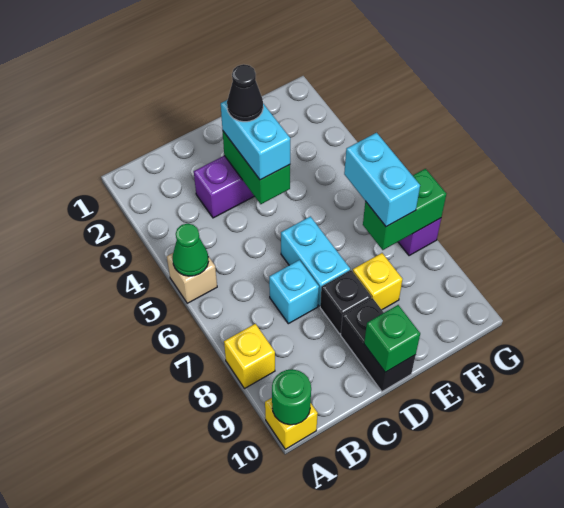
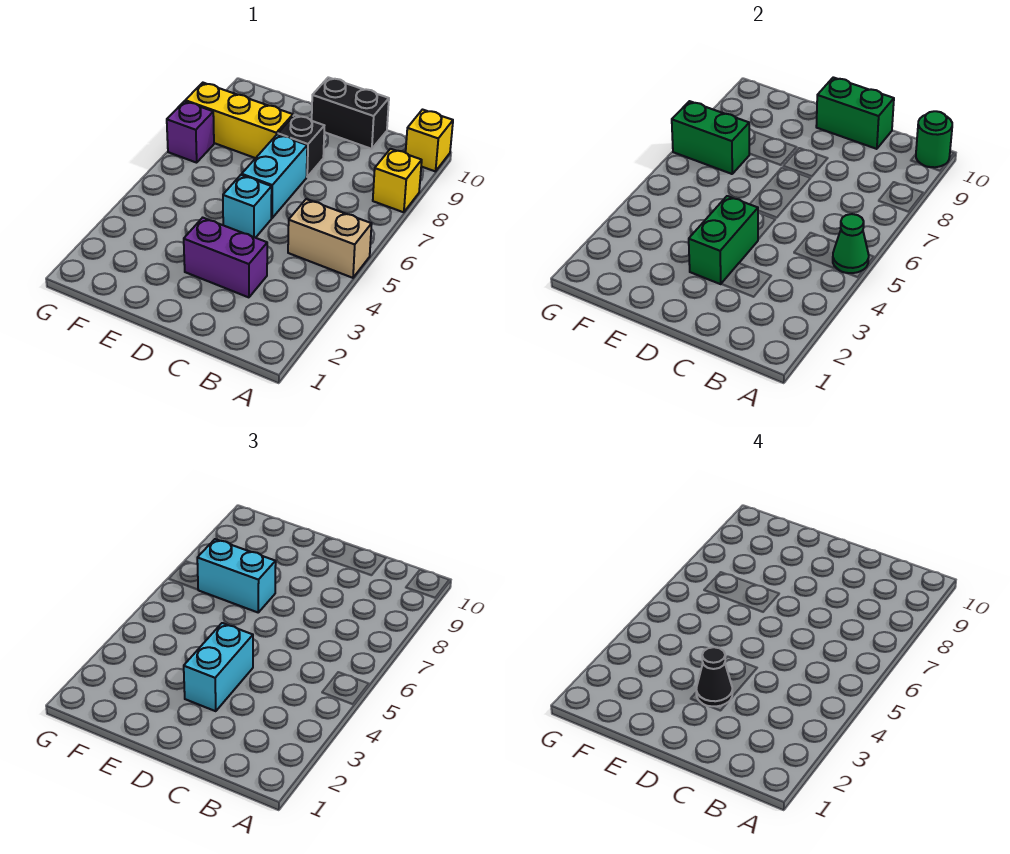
tan 1x1 brick [167,253,217,303] -> tan 1x2 brick [288,199,372,278]
cyan 1x1 brick [269,260,319,324] -> cyan 1x1 brick moved to [223,175,272,238]
black 1x2 brick [341,298,416,392] -> black 1x2 brick turned to [312,77,389,149]
green 1x1 brick [364,305,420,372] -> green 1x2 brick [816,77,894,149]
yellow 1x1 brick [353,253,403,310] -> yellow 1x3 brick [185,83,293,158]
cyan 1x2 brick [344,133,420,227] -> cyan 1x2 brick turned to [197,539,276,612]

